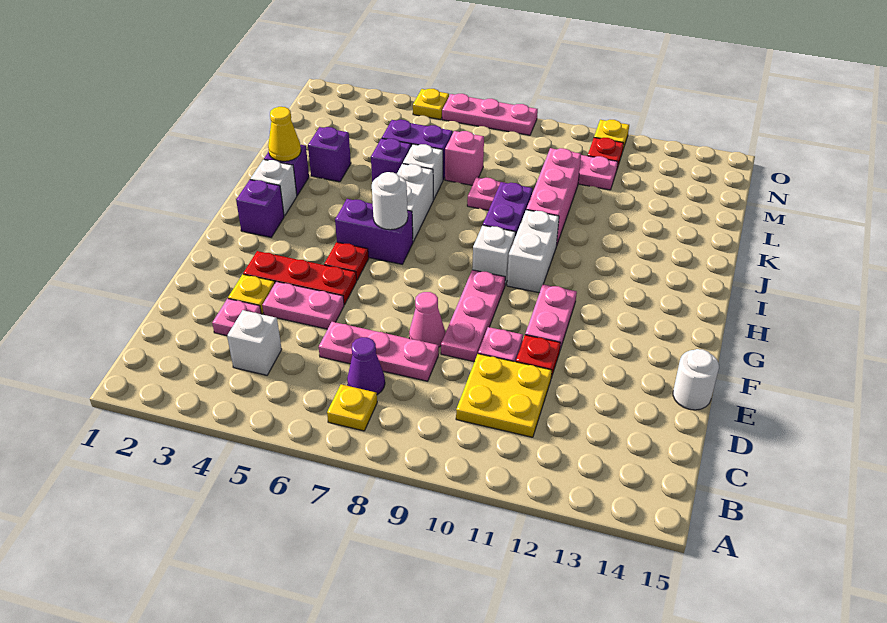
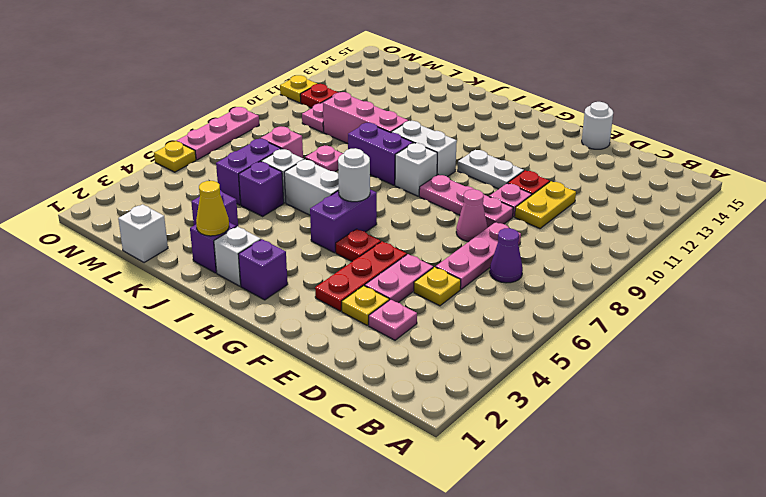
yellow 1x1 plate [327,384,377,431] -> yellow 1x1 plate moved to [414,267,461,306]
white 1x1 brick [227,310,282,375] -> white 1x1 brick moved to [118,204,168,263]
yellow 2x2 plate [456,354,552,437] -> yellow 1x2 plate [515,181,576,229]
pink 1x2 plate [525,284,577,350] -> white 1x2 plate [458,150,524,189]

